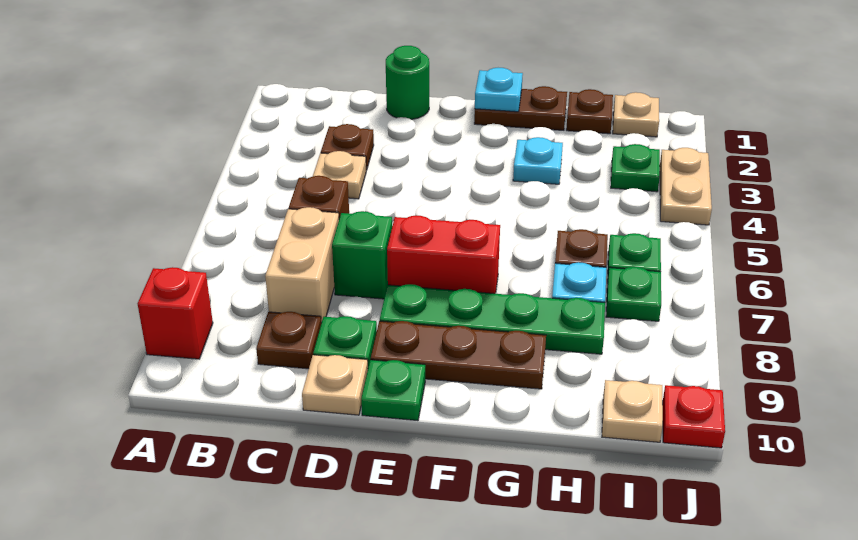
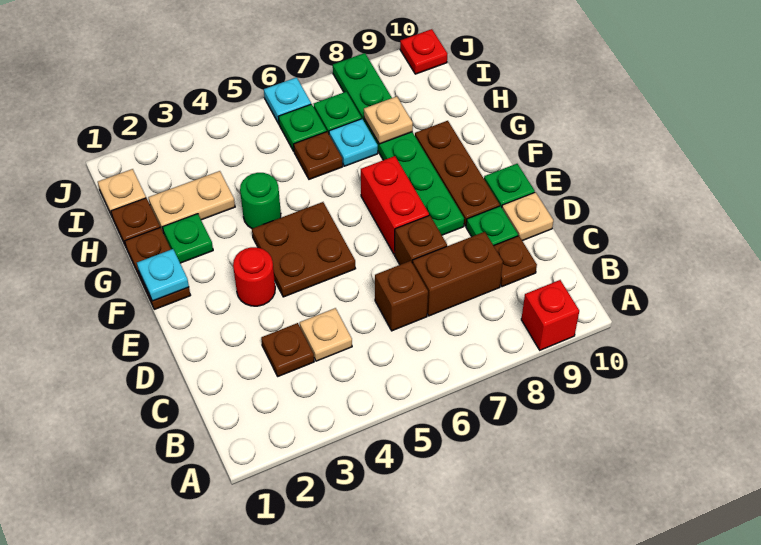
tan 1x2 brick [265,207,339,323] -> brown 1x2 brick [412,232,503,316]
green 1x1 round brick [386,46,429,119] -> green 1x1 round brick moved to [240,173,281,228]
green 1x1 brick [332,211,392,299] -> brown 1x1 brick [394,215,447,265]
none -> red 1x1 round brick [233,247,275,306]
none -> brown 2x2 plate [252,202,356,297]
green 1x4 plate [380,284,605,354] -> green 1x6 plate [333,53,464,235]
cyan 1x1 plate [513,137,563,184] -> cyan 1x1 plate moved to [264,77,311,124]
green 1x1 plate [611,144,660,192] -> green 1x1 plate moved to [163,214,213,263]
tan 1x1 plate [602,380,663,442] -> tan 1x1 plate moved to [364,96,413,144]
tan 1x2 plate [660,148,712,225] -> tan 1x2 plate moved to [148,171,235,233]

